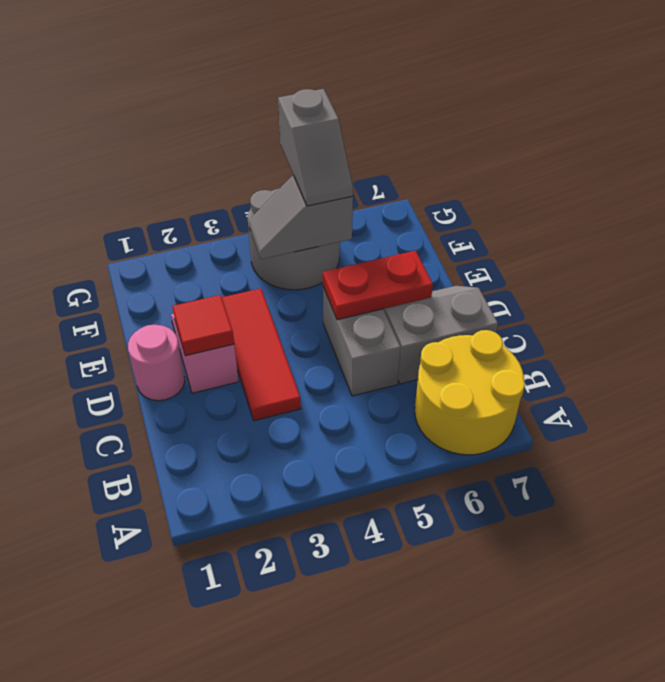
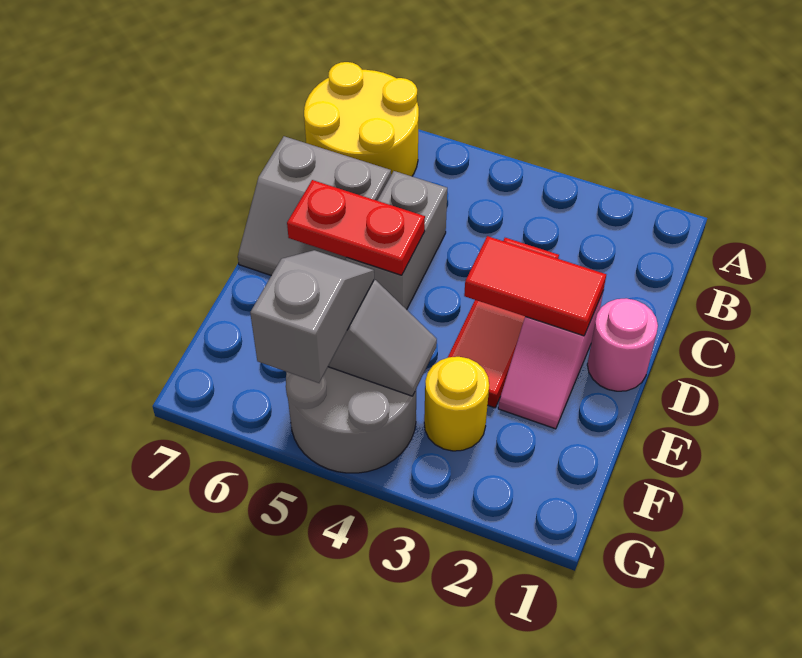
red 1x1 tile [172,295,234,356] -> red 1x2 tile [464,236,606,336]
none -> yellow 1x1 round brick [424,357,489,451]

